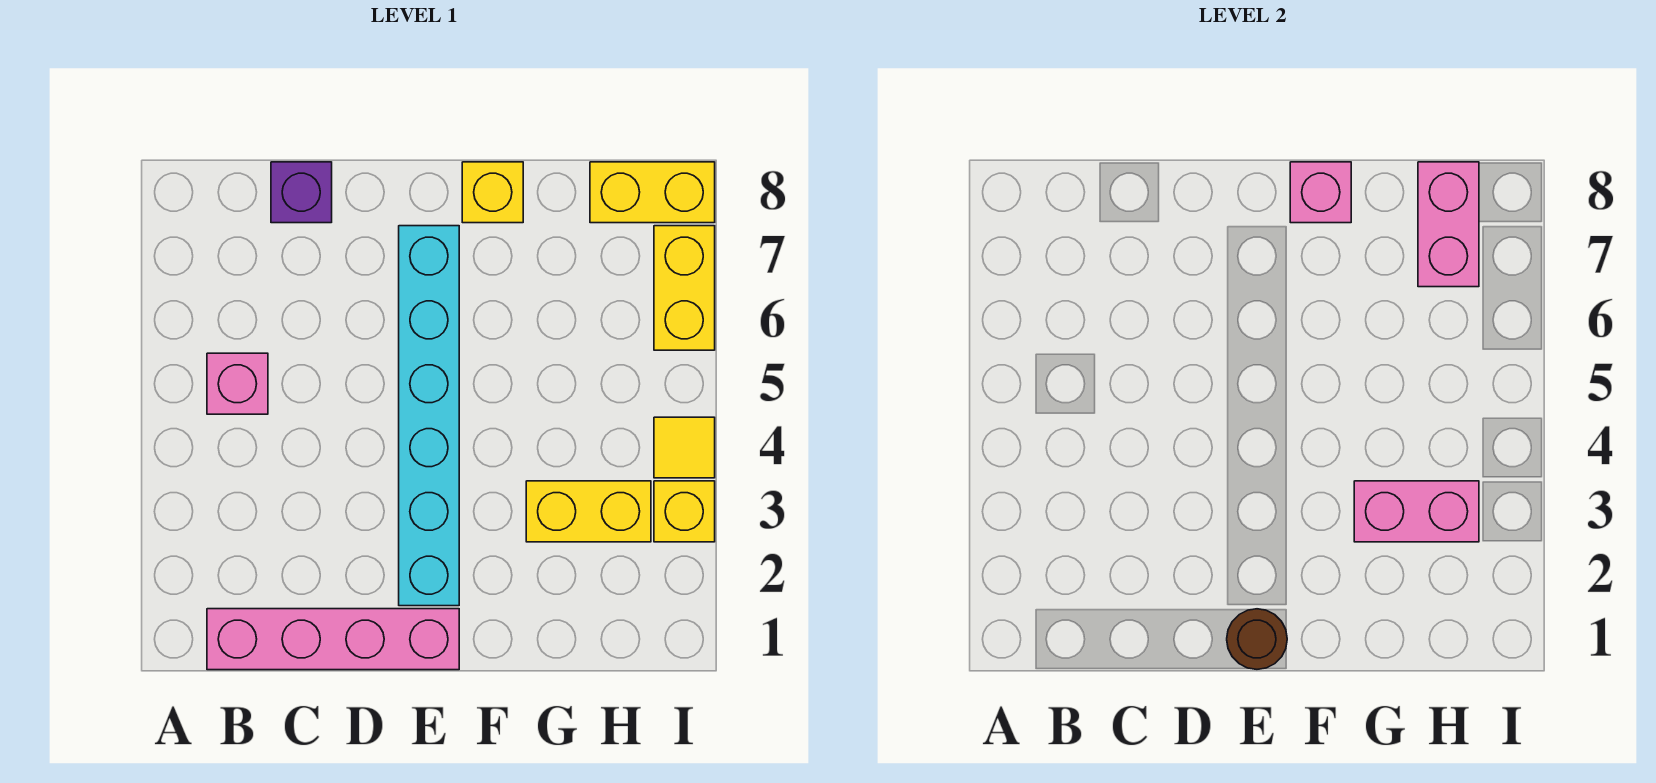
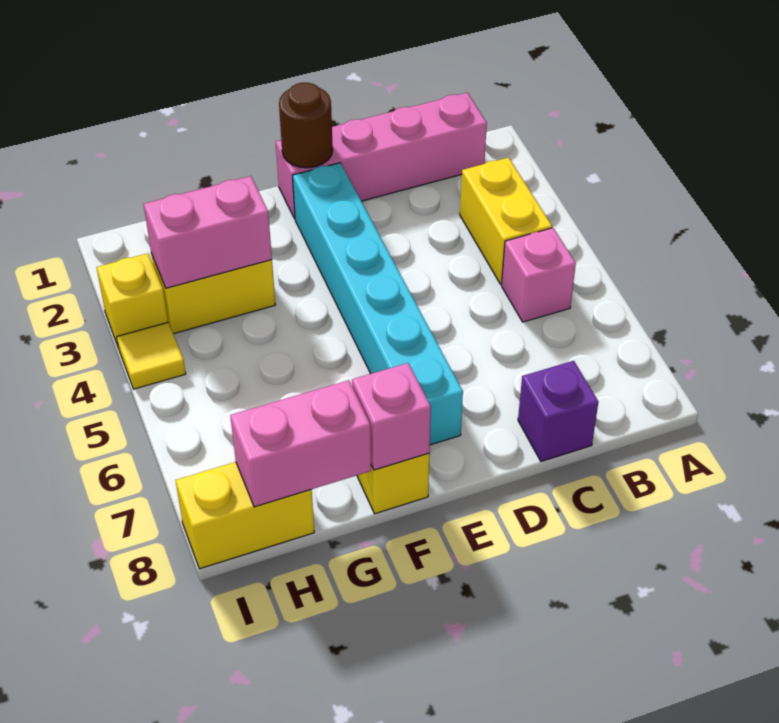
pink 1x2 brick [1418,162,1479,287] -> pink 1x2 brick turned to [230,380,371,507]
yellow 1x2 brick [654,226,715,350] -> yellow 1x2 brick moved to [460,158,552,284]

